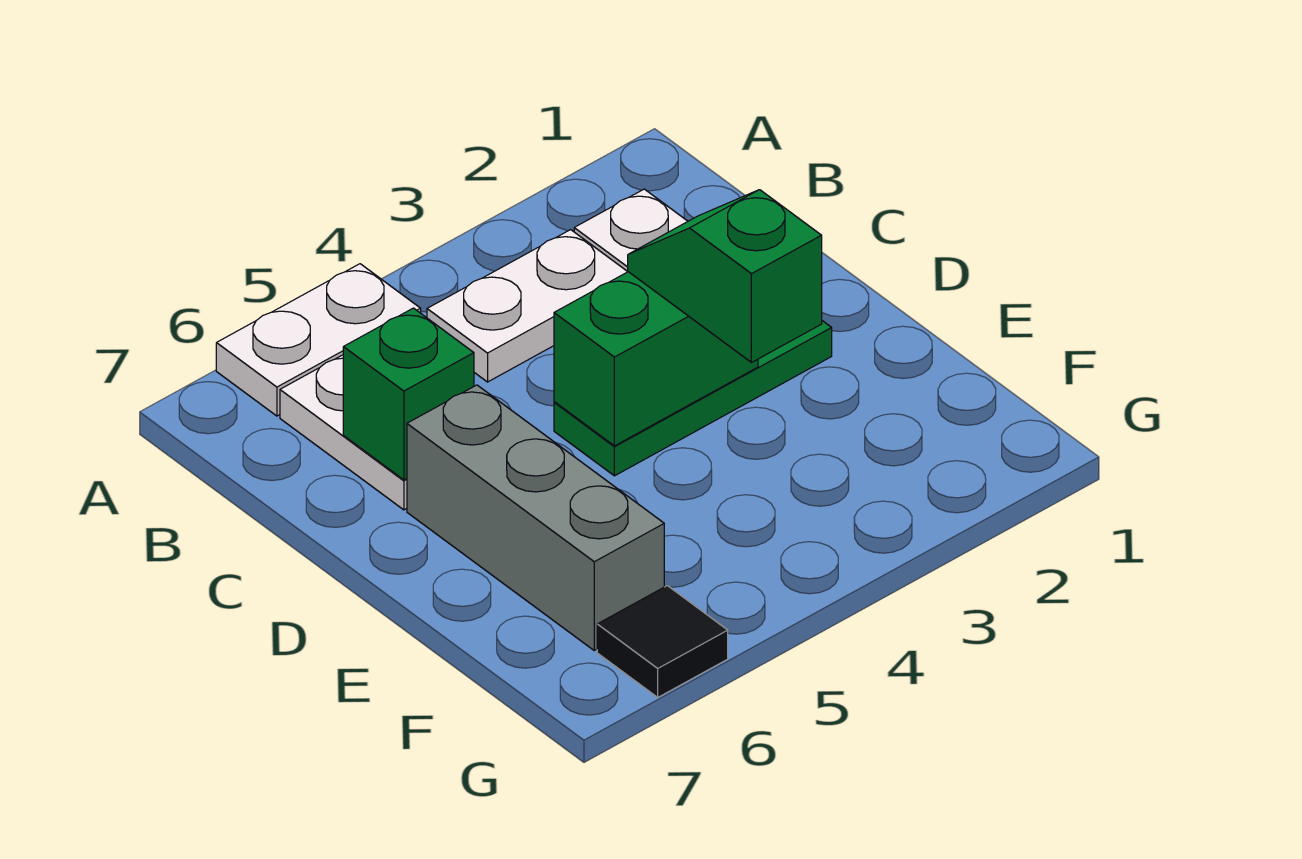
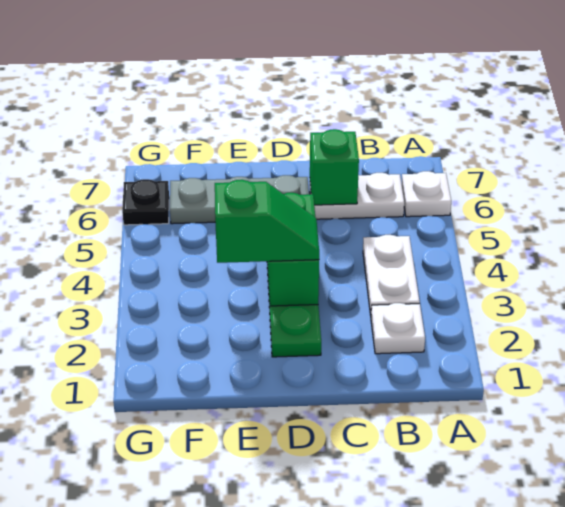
white 1x2 plate [216,264,421,416] -> white 1x1 plate [402,171,451,217]
grey 1x3 brick [407,385,664,650] -> grey 1x3 plate [170,175,309,224]
black 1x1 tile [597,586,728,697] -> black 1x1 plate [122,179,169,225]

